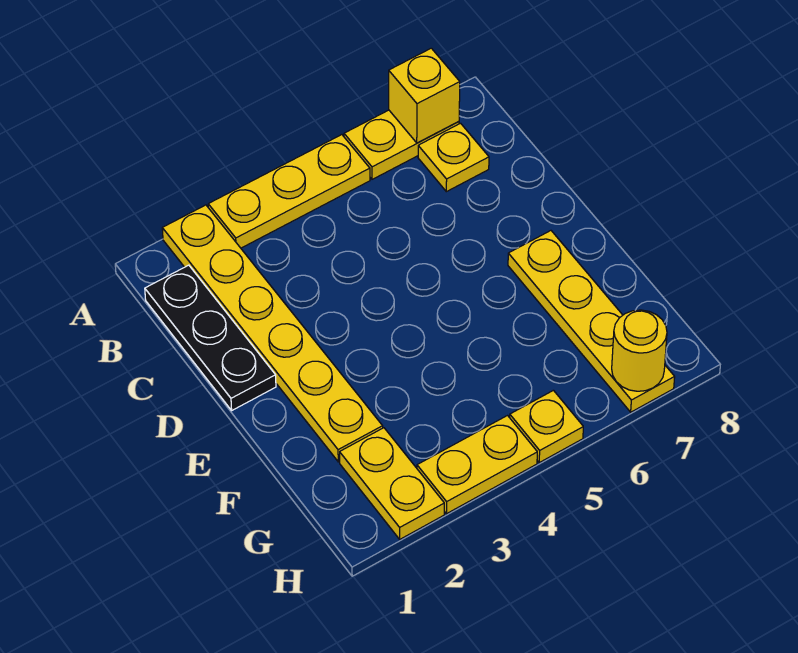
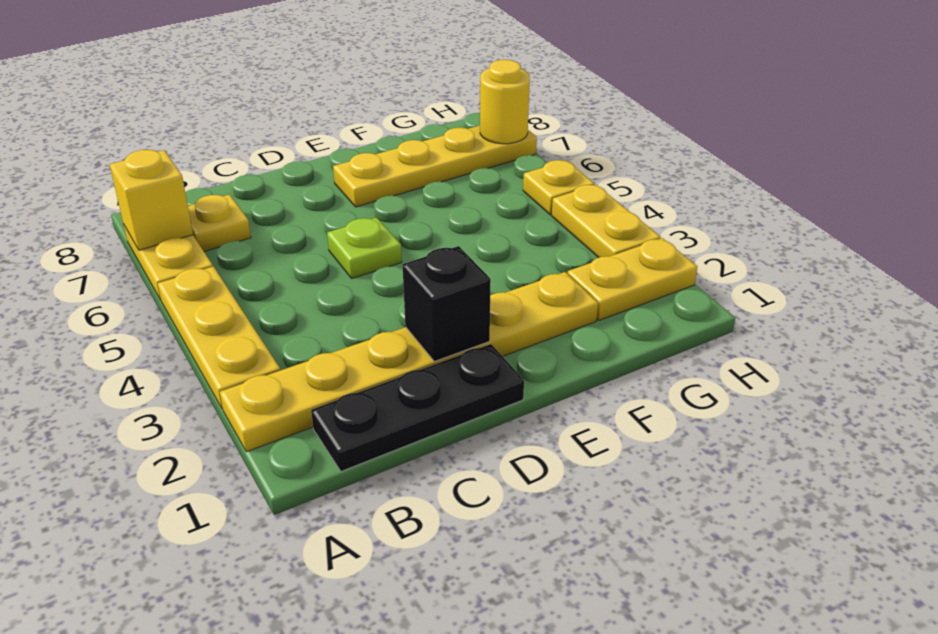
none -> black 1x1 brick [402,246,491,361]
none -> lime 1x1 plate [327,218,402,278]

